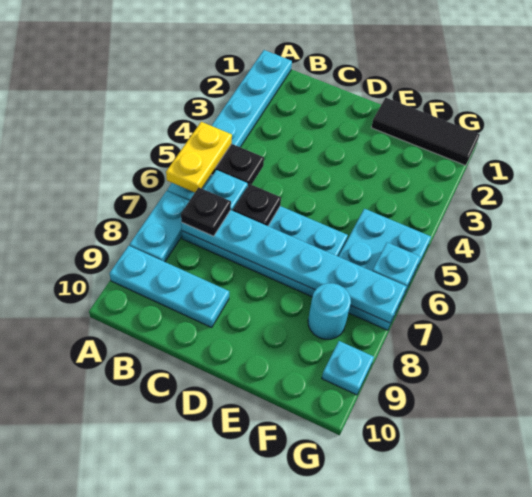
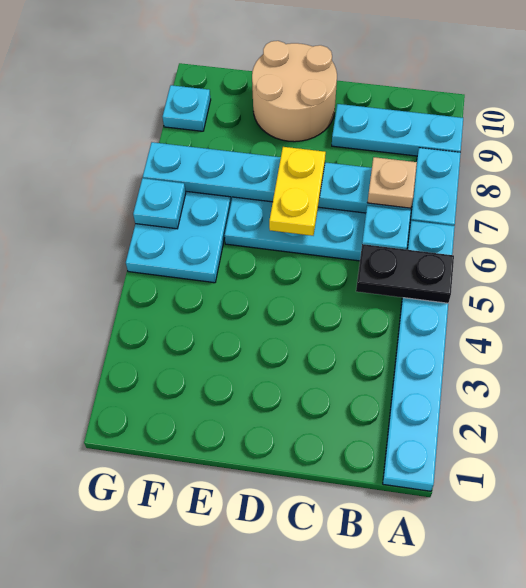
yellow 1x2 plate [166,122,232,192] -> yellow 1x2 plate moved to [269,147,326,236]
black 1x1 plate [181,188,231,236] -> tan 1x1 plate [367,157,417,208]
black 1x1 plate [233,184,281,226] -> none
none -> tan 2x2 round brick [252,41,337,142]
black 1x3 tile [371,98,480,166] -> none
cyan 1x1 round brick [308,283,351,339] -> none

